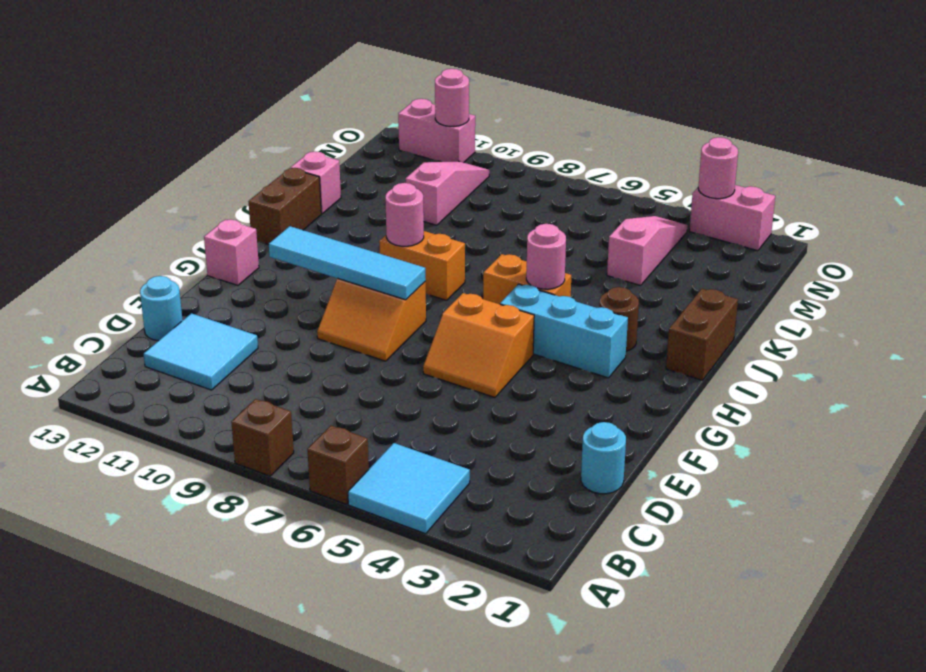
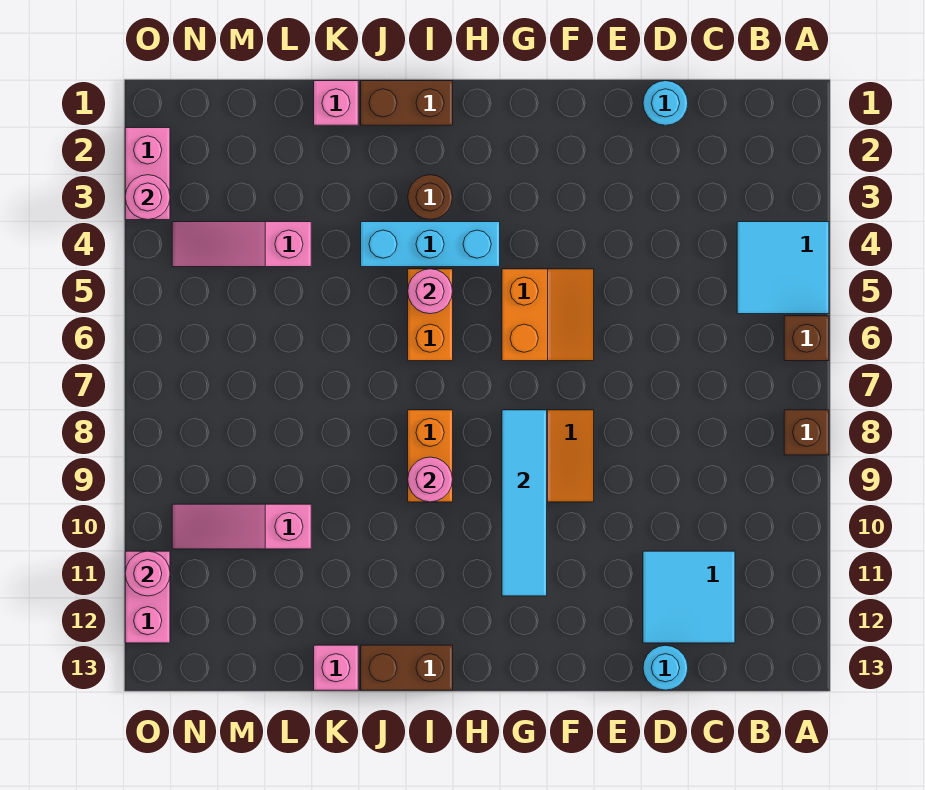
pink 1x1 brick [204,219,259,285] -> pink 1x1 brick moved to [314,81,358,125]
cyan 1x3 brick [500,284,628,378] -> cyan 1x3 brick turned to [361,222,500,267]

